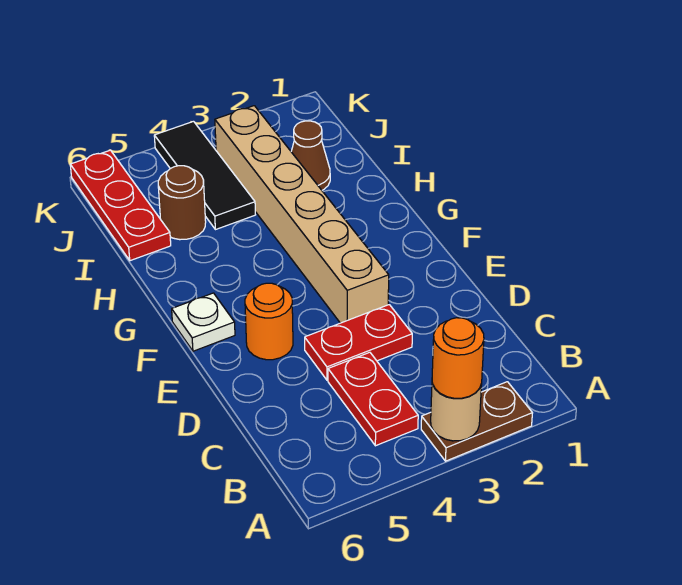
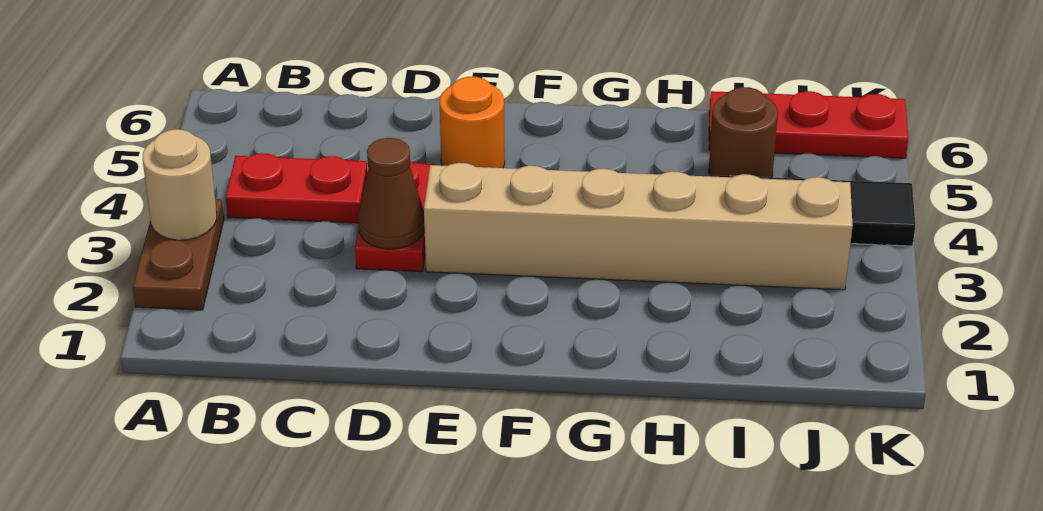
orange 1x1 round brick [432,318,484,398] -> none
white 1x1 plate [172,293,235,351] -> none
brown 1x1 cone [291,121,330,190] -> brown 1x1 cone moved to [358,138,425,249]

